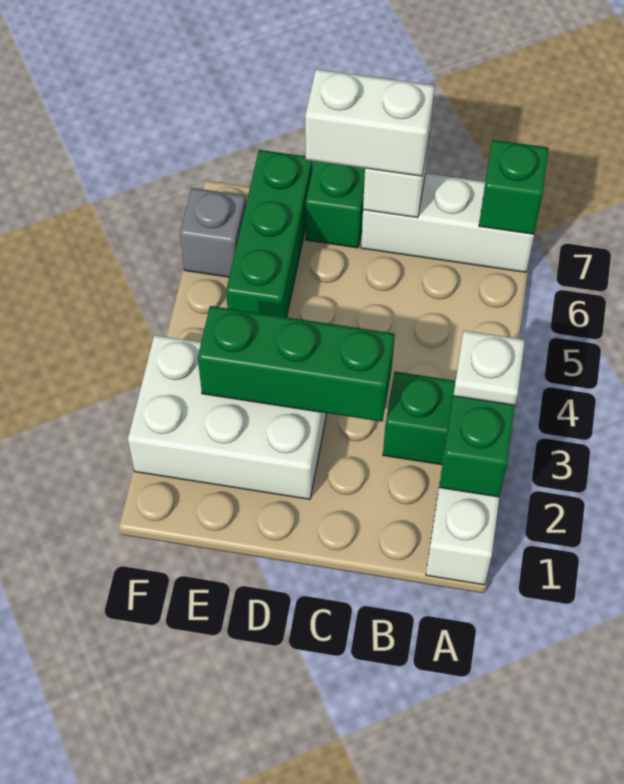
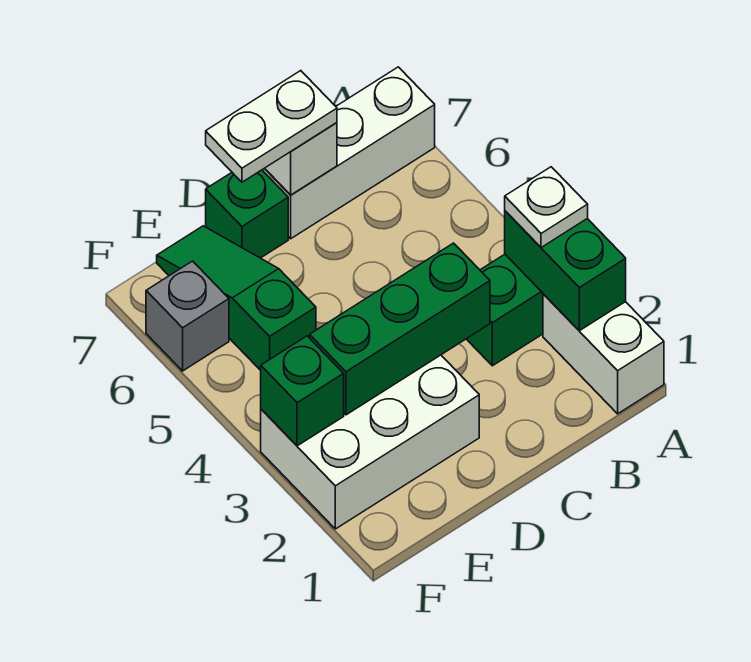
green 1x1 brick [479,140,549,234] -> green 1x1 brick moved to [261,336,344,446]
white 1x2 brick [305,69,435,176] -> white 1x2 plate [206,71,337,182]
green 1x3 brick [226,150,312,317] -> green 1x3 slope [157,226,316,370]

